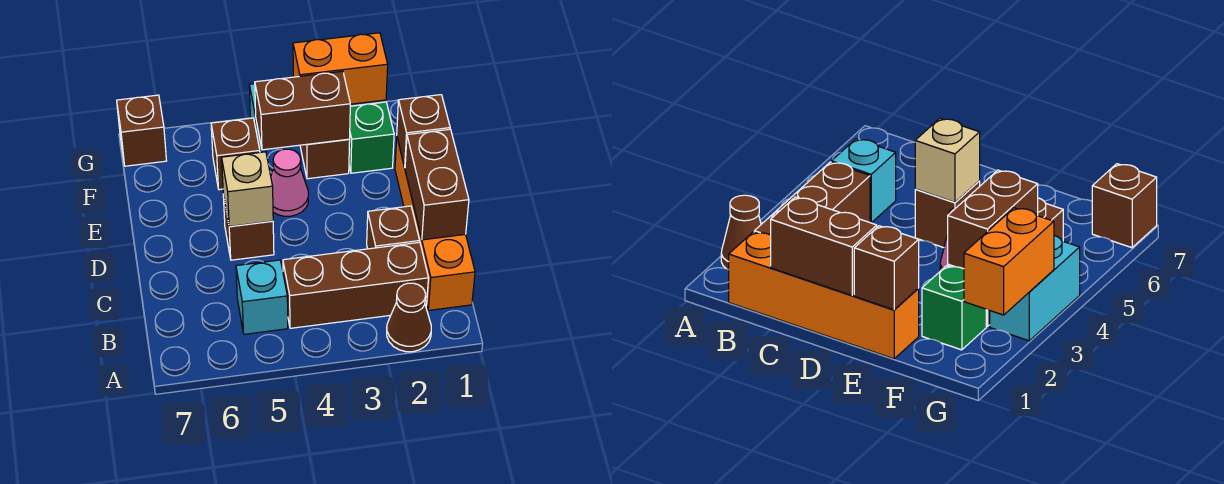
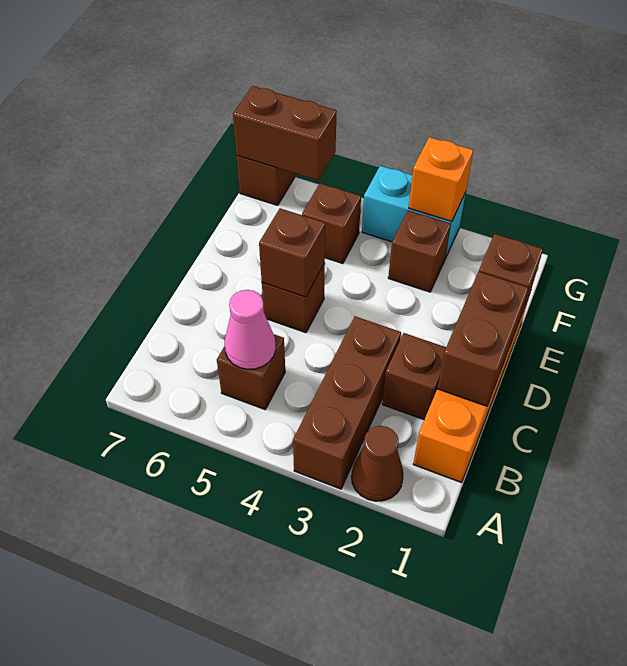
brown 1x3 brick [283,242,428,328] -> brown 1x3 brick turned to [293,316,401,489]
cyan 1x1 brick [236,260,288,334] -> brown 1x1 brick [217,334,285,409]
tan 1x1 brick [222,152,273,227] -> brown 1x1 brick [259,208,325,297]
pink 1x1 cone [271,149,308,216] -> pink 1x1 cone moved to [225,290,276,369]
green 1x1 brick [349,102,394,173] -> none
brown 1x2 brick [255,71,350,150] -> brown 1x2 brick moved to [233,86,337,180]
orange 1x2 brick [293,33,388,104] -> orange 1x1 brick [409,137,473,222]

